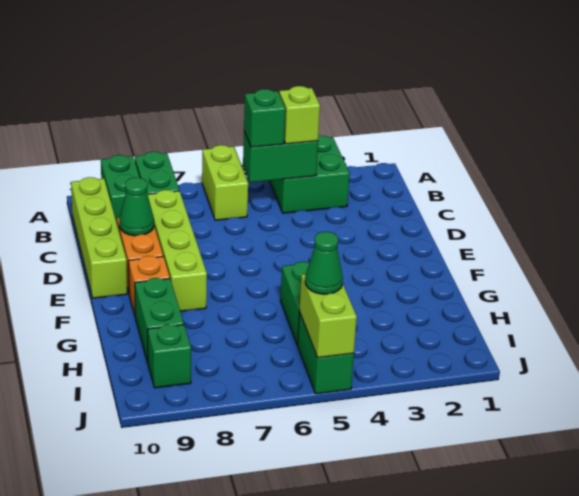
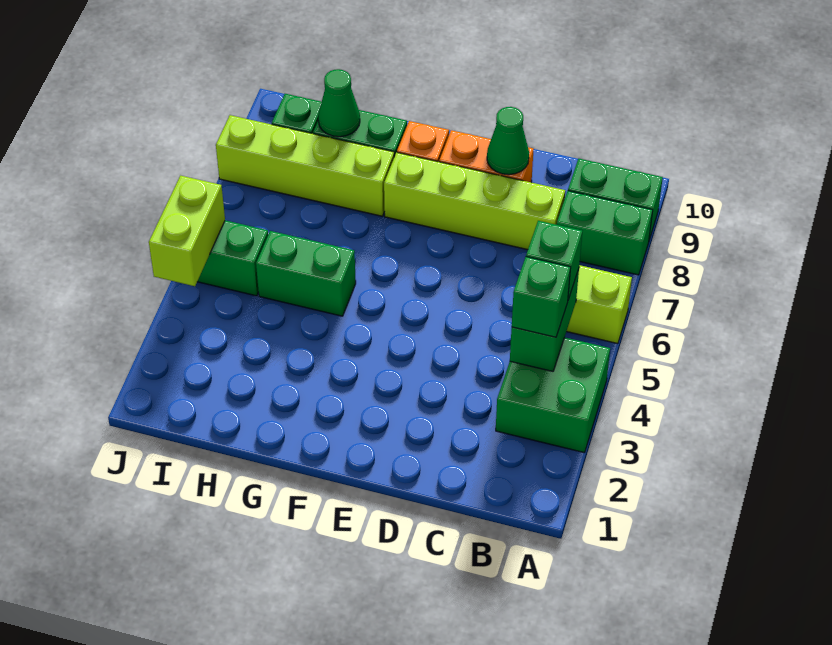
lime 1x1 brick [279,86,320,144] -> green 1x1 brick [512,257,571,337]
lime 1x4 brick [71,177,127,298] -> lime 1x4 brick moved to [216,115,394,216]
lime 1x2 brick [299,274,357,358] -> lime 1x2 brick turned to [149,176,225,286]
green 1x1 cone [305,232,343,294] -> green 1x1 cone moved to [318,69,360,137]

